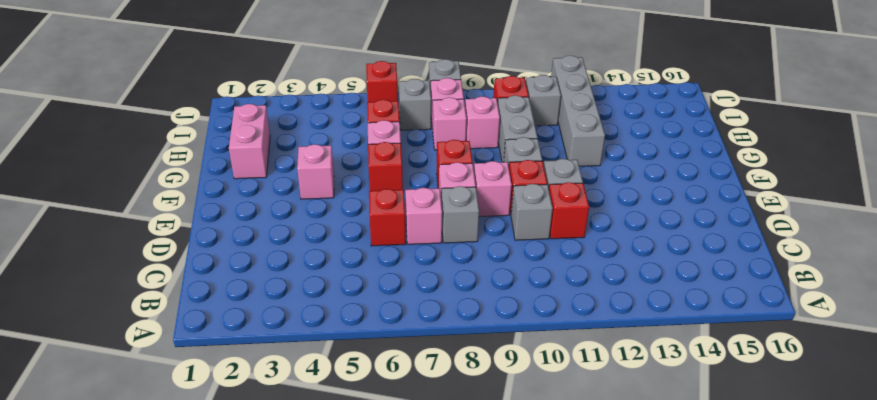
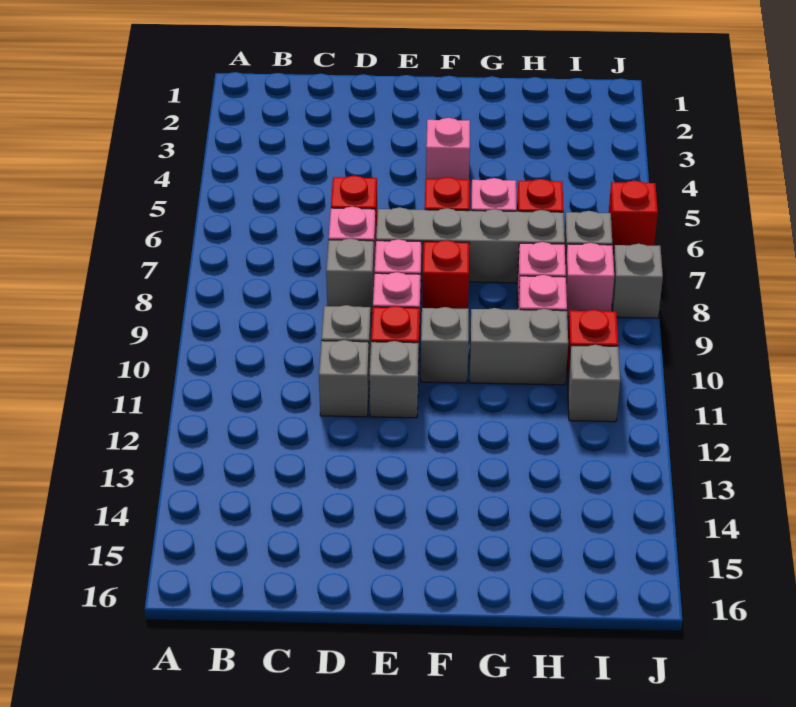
red 1x1 brick [549,182,589,239] -> grey 1x1 brick [319,340,369,417]
pink 1x2 brick [229,104,270,179] -> none
grey 1x4 brick [551,56,605,166] -> grey 1x4 brick moved to [376,207,565,283]

